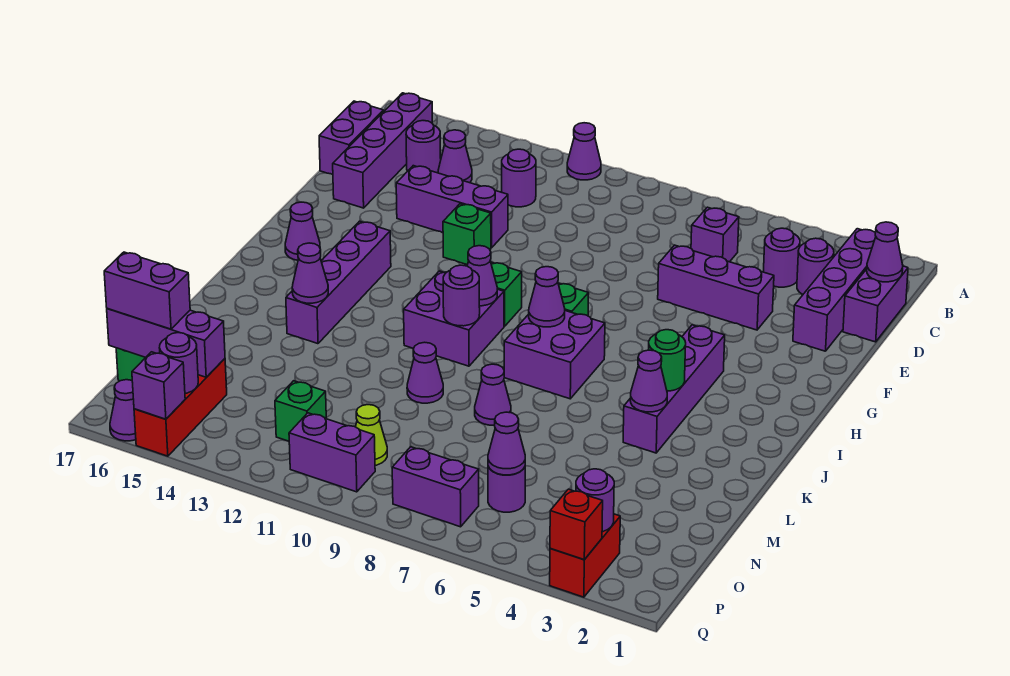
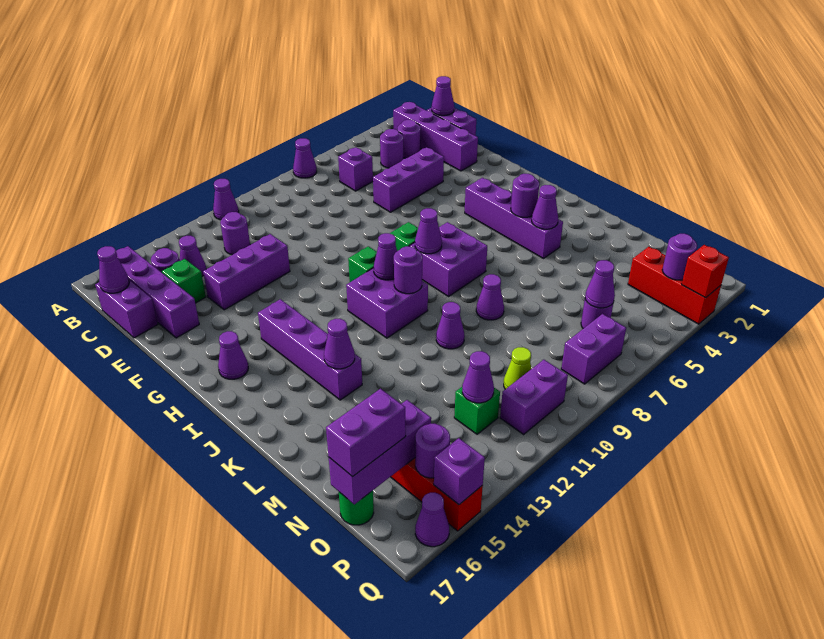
none -> purple 1x1 cone [293,138,317,178]
none -> purple 1x1 cone [97,246,129,293]
green 1x1 brick [443,204,491,265] -> green 1x1 brick moved to [162,259,206,303]
green 1x1 round brick [649,330,686,391] -> purple 1x1 round brick [511,174,539,217]
none -> purple 1x1 cone [462,351,494,403]
red 1x2 brick [550,514,620,597] -> red 1x3 brick [628,247,721,324]

